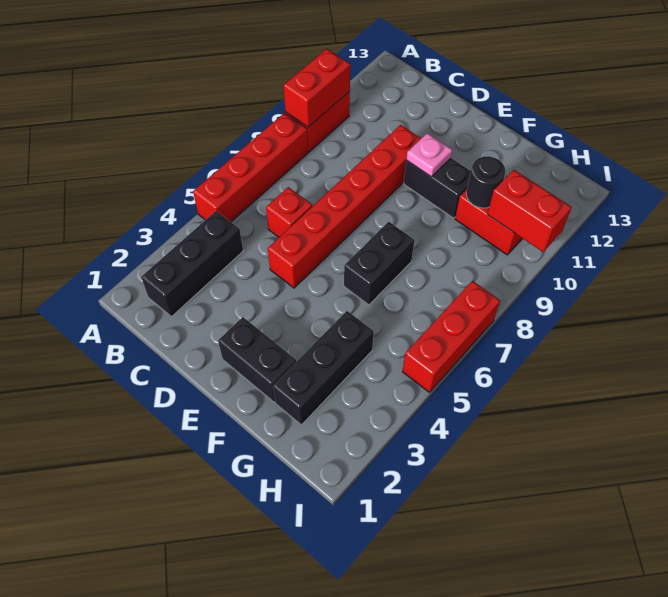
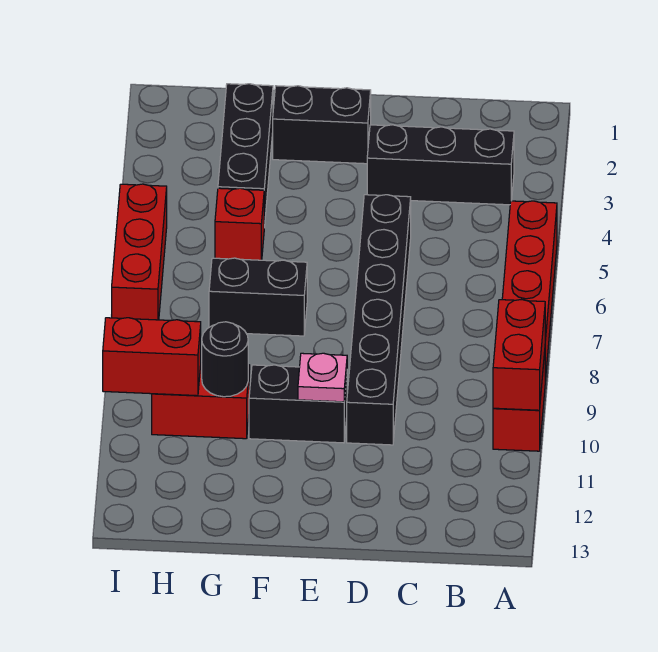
black 1x3 brick [141,211,243,317] -> black 1x3 brick turned to [367,125,514,205]
red 1x1 brick [266,187,312,237] -> red 1x1 brick moved to [215,188,264,260]
red 1x6 brick [268,125,421,288] -> black 1x6 brick [347,195,411,445]
black 1x2 brick [344,222,414,305] -> black 1x2 brick turned to [209,258,307,336]

